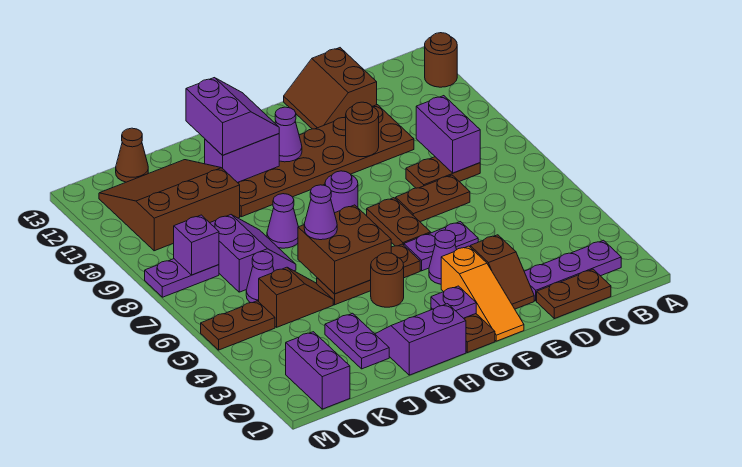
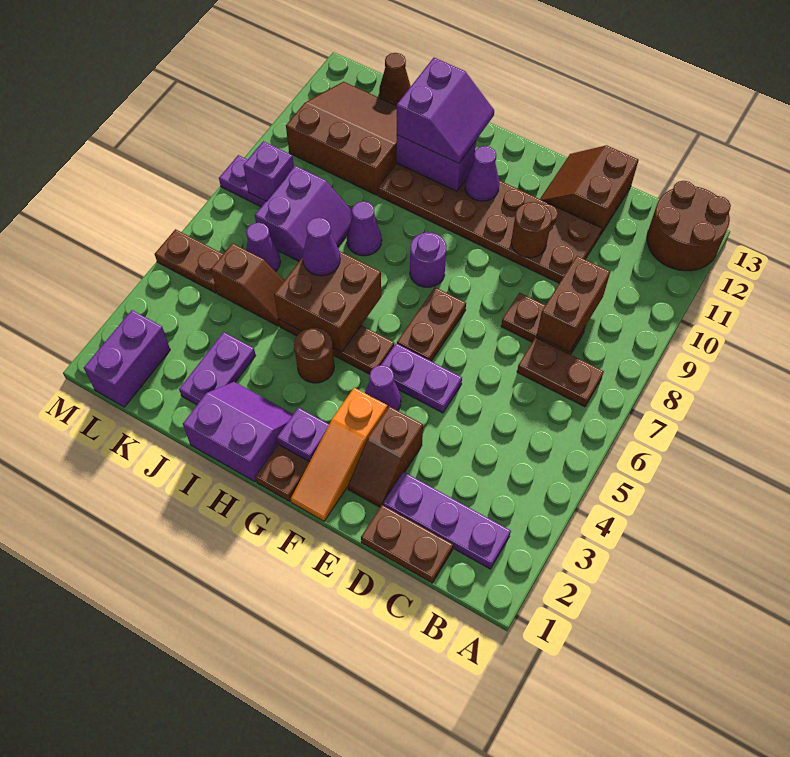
brown 1x1 round brick [425,33,457,87] -> brown 2x2 round brick [647,181,731,271]
purple 1x2 brick [416,96,480,173] -> brown 1x2 brick [537,256,610,352]
brown 1x2 plate [396,175,470,222] -> brown 1x2 plate moved to [517,338,604,407]

